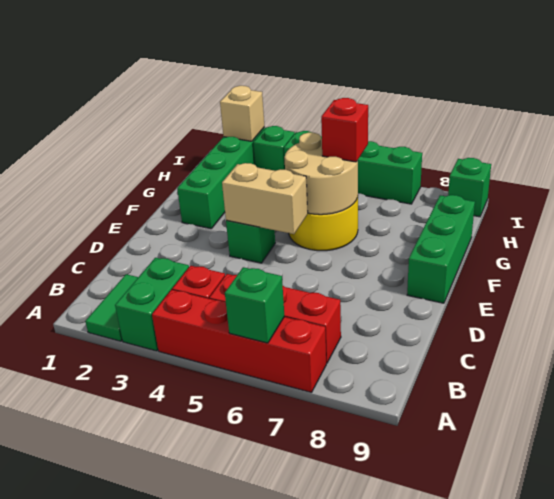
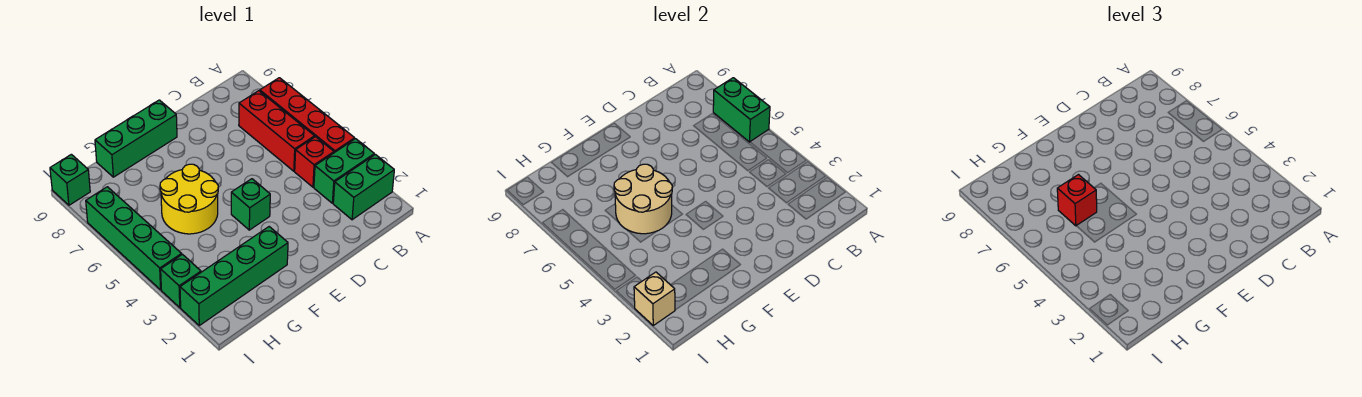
green 1x2 tile [85,274,138,341] -> green 1x2 brick [333,154,394,220]
green 1x1 brick [225,267,284,343] -> green 1x2 brick [713,78,770,142]
tan 1x2 brick [222,163,308,234] -> none

